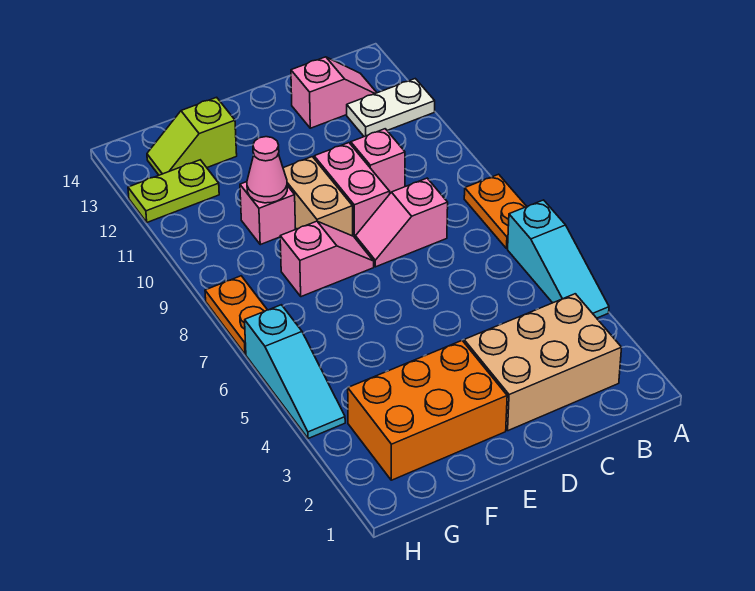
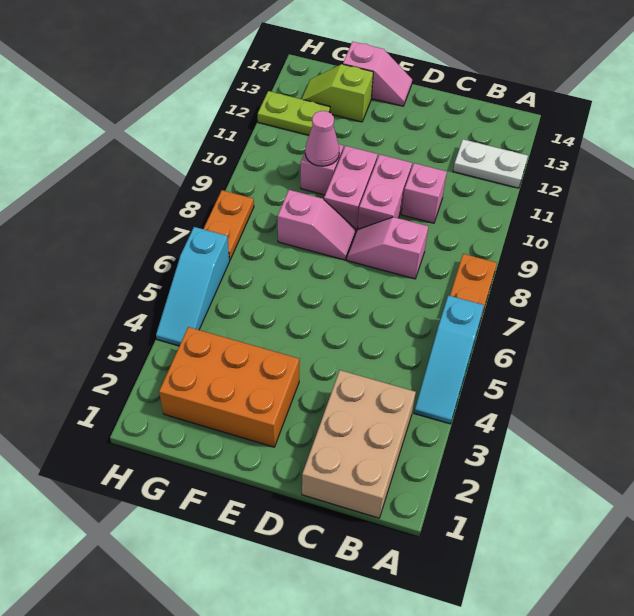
tan 2x3 brick [464,294,622,431] -> tan 2x3 brick turned to [302,370,416,518]
pink 1x2 slope [291,57,377,128] -> pink 1x2 slope moved to [343,42,412,106]
tan 1x2 brick [283,157,353,236] -> pink 1x2 brick [324,146,378,232]

